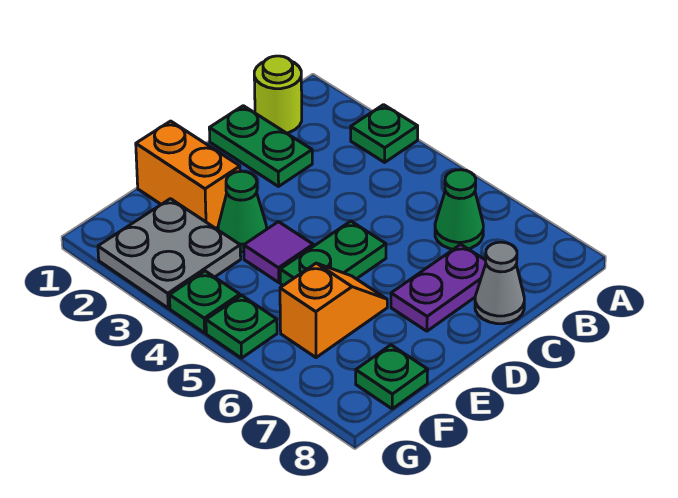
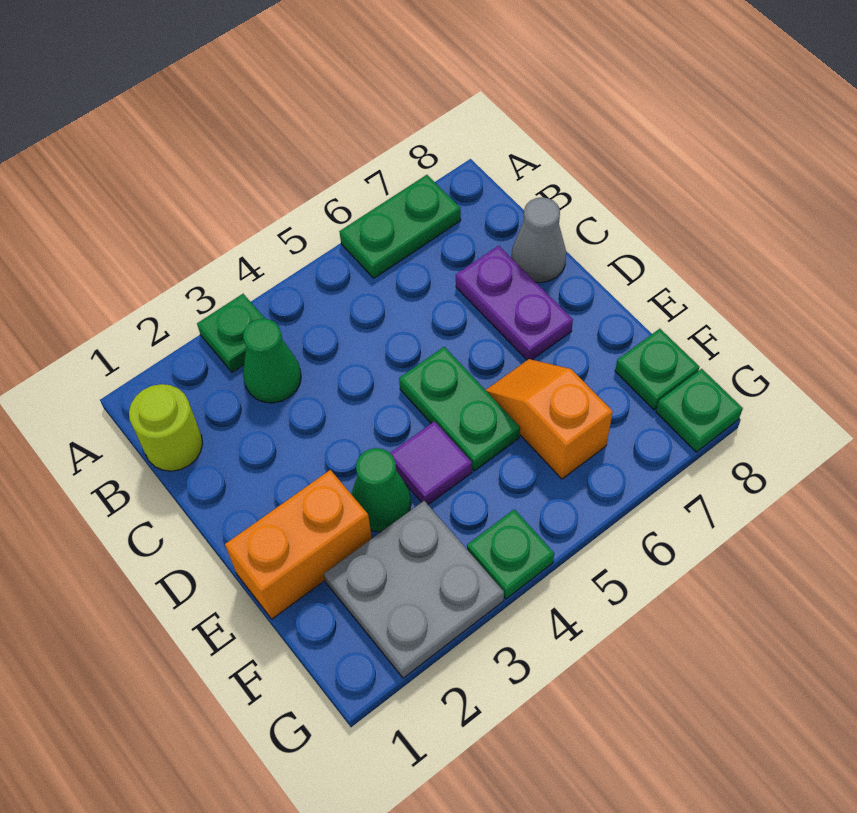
green 1x1 cone [435,170,483,249] -> green 1x1 cone moved to [243,319,301,403]
green 1x2 plate [209,106,312,186] -> green 1x2 plate moved to [339,175,461,278]
green 1x1 plate [206,295,277,358] -> green 1x1 plate moved to [656,369,743,452]

